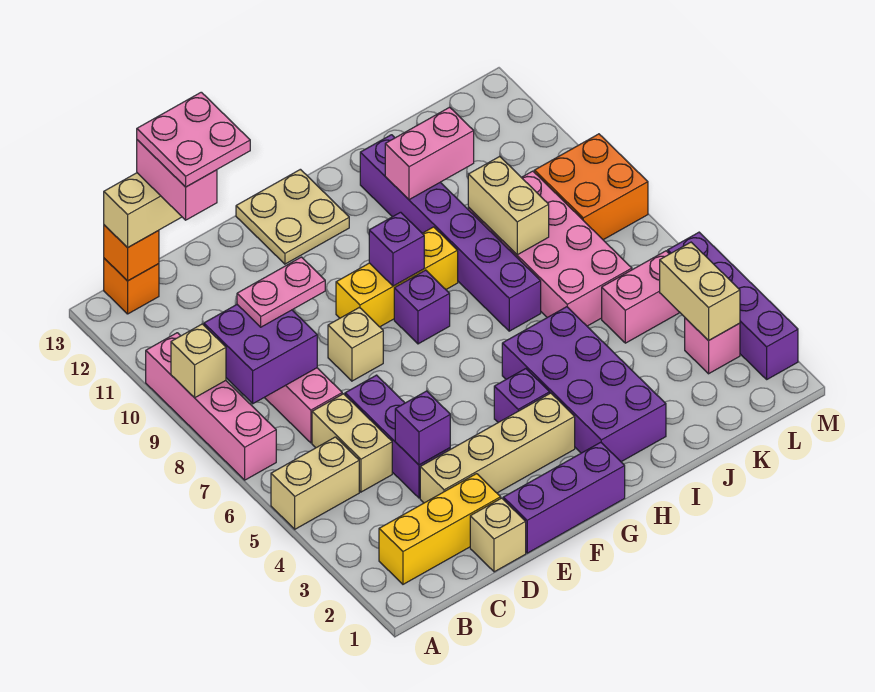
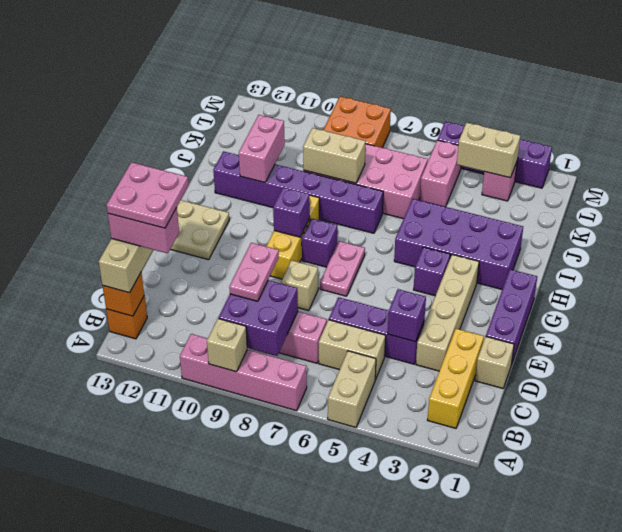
none -> pink 1x2 plate [320,241,365,296]

